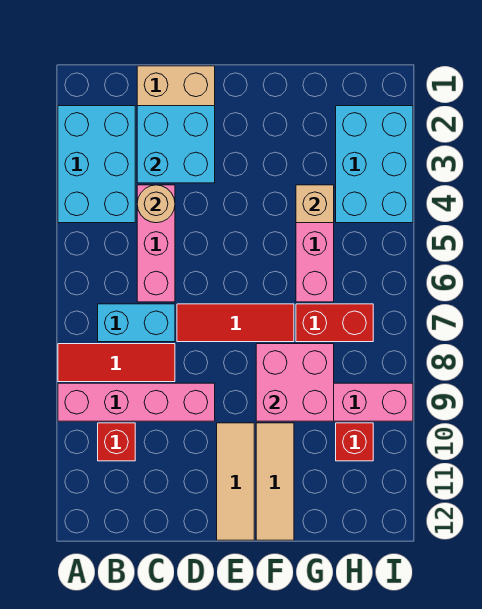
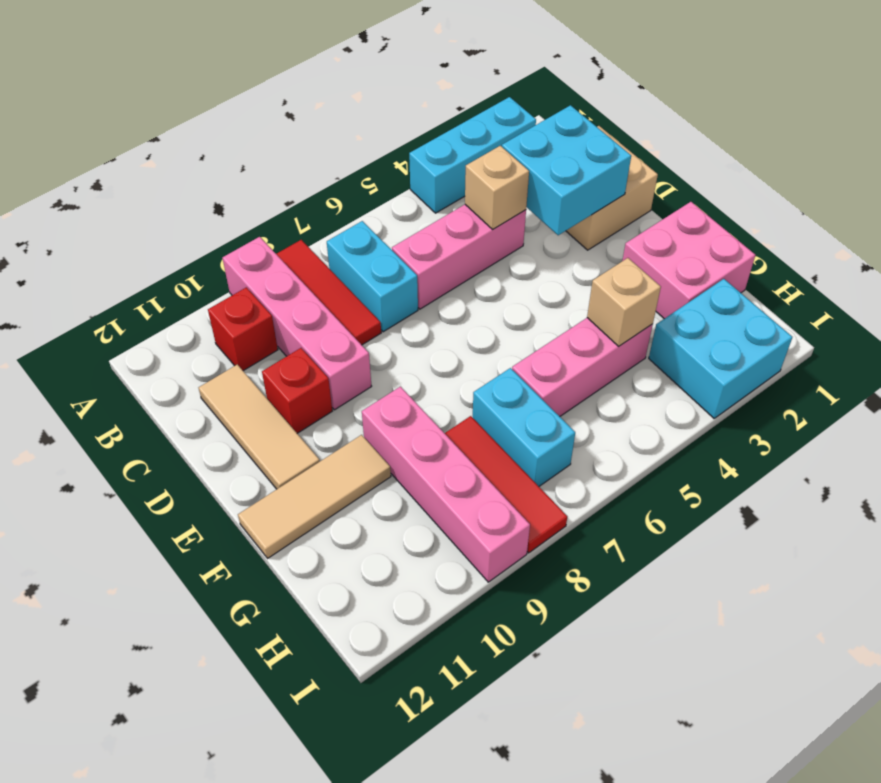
cyan 2x3 brick [58,106,135,223] -> cyan 1x3 brick [409,97,536,213]
tan 1x1 round brick [137,185,175,223] -> tan 1x1 brick [465,146,529,229]
red 1x3 tile [177,304,294,342] -> red 1x3 tile moved to [445,416,567,553]
tan 1x3 tile [217,423,254,540] -> tan 1x3 tile turned to [199,364,320,489]
pink 2x2 brick [256,344,334,421] -> pink 2x2 brick moved to [622,202,755,319]
red 1x2 brick [296,304,373,342] -> cyan 1x2 brick [473,368,575,486]
cyan 2x3 brick [336,106,413,223] -> cyan 2x2 brick [649,279,792,418]
red 1x1 brick [336,423,373,461] -> red 1x1 brick moved to [262,348,332,433]

